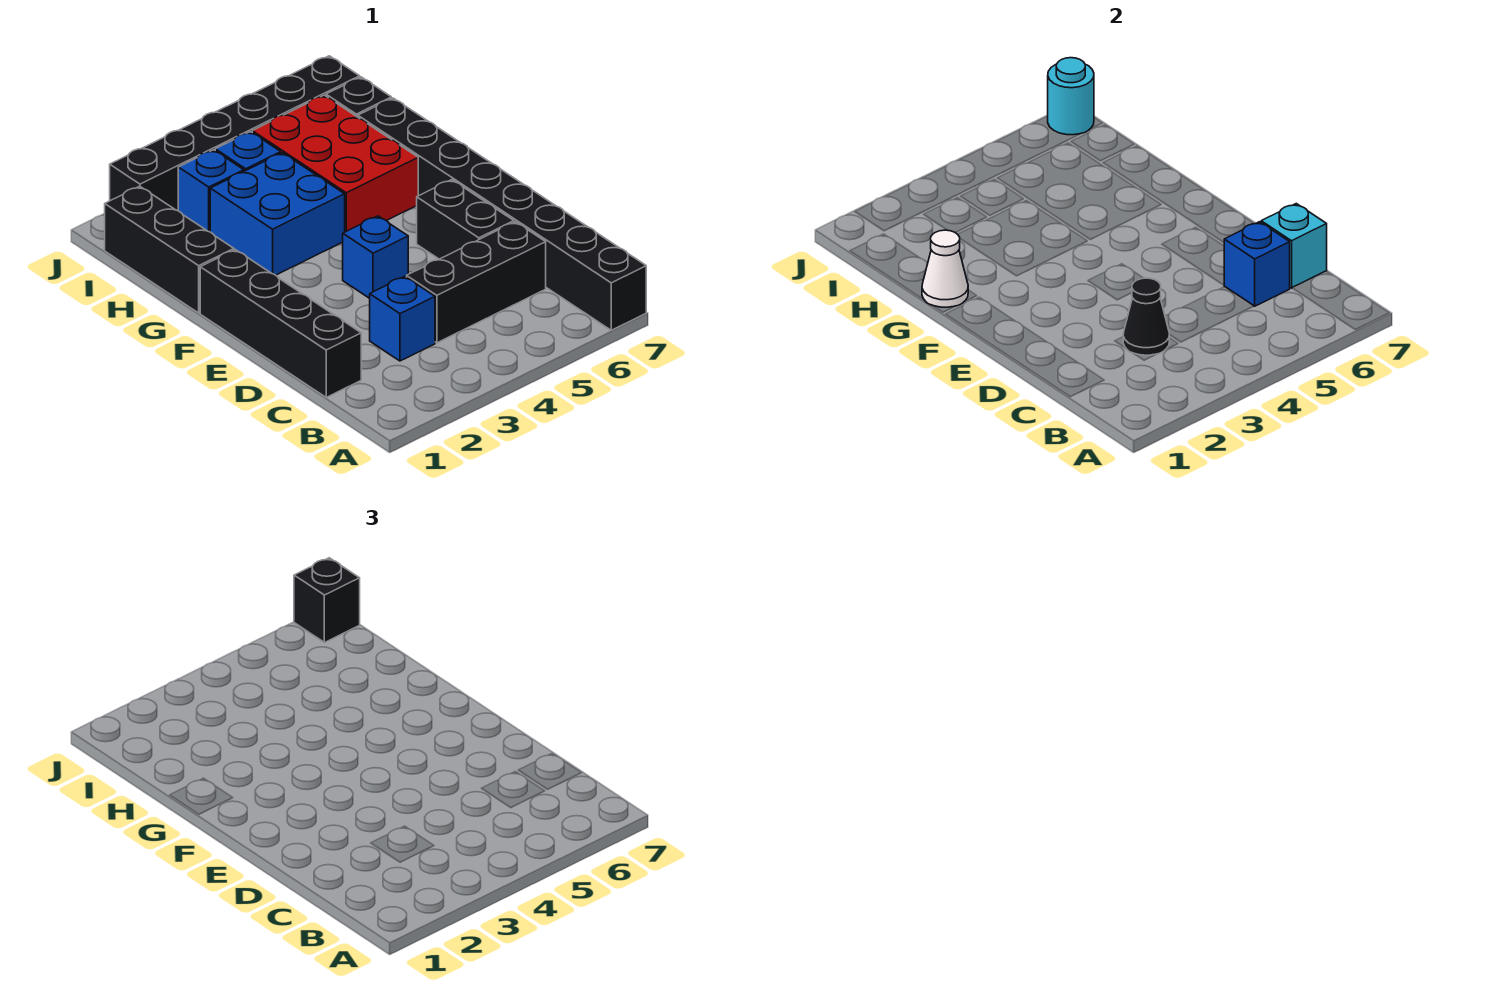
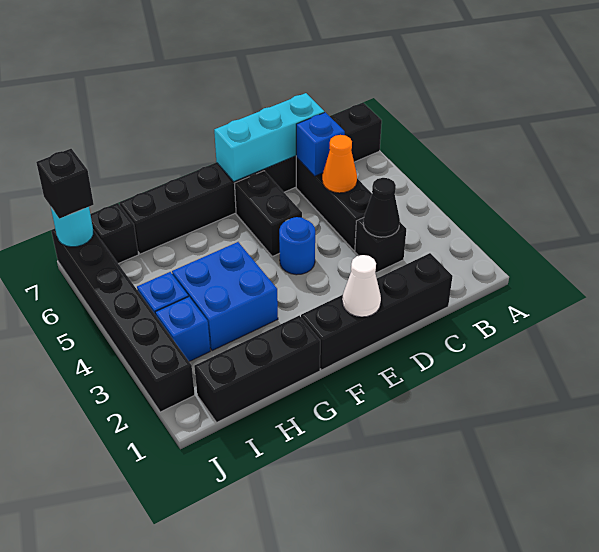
blue 1x1 brick [370,276,435,361] -> black 1x1 brick [355,218,406,273]
none -> orange 1x1 cone [322,135,357,193]
cyan 1x1 brick [1261,204,1327,288] -> cyan 1x3 brick [214,93,324,182]
black 1x2 brick [417,180,514,259] -> black 1x2 brick turned to [235,171,302,256]
blue 1x1 brick [343,216,408,298] -> blue 1x1 round brick [279,217,315,275]
white 1x1 cone [922,230,968,307] -> white 1x1 cone moved to [342,255,381,317]
red 2x3 brick [252,95,418,232] -> none

